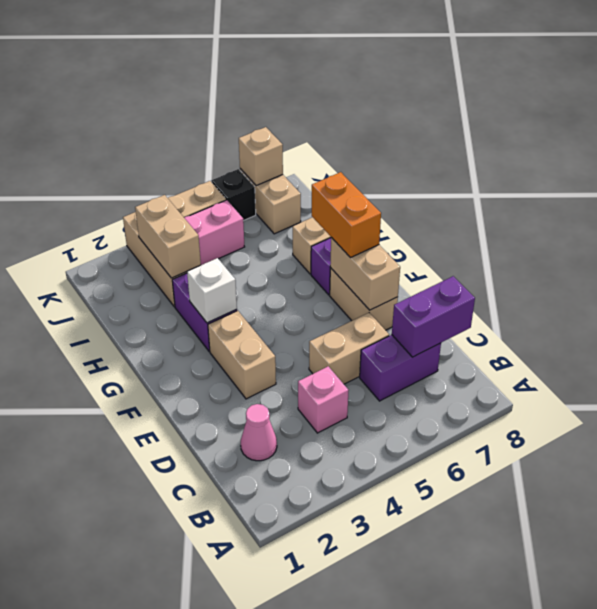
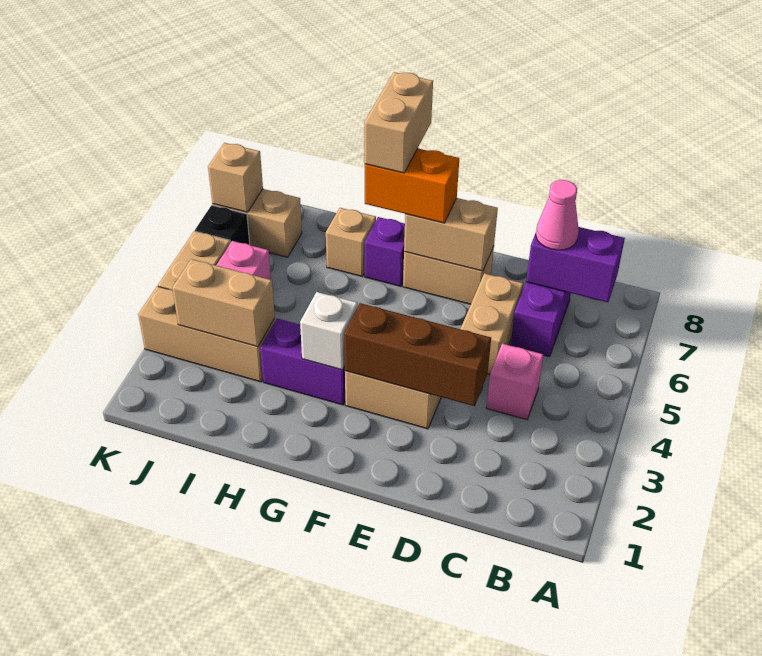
pink 1x1 cone [241,404,277,461] -> pink 1x1 cone moved to [536,180,579,250]
purple 1x2 brick [392,276,475,357] -> purple 1x2 brick turned to [526,227,625,302]
none -> brown 1x3 brick [344,303,491,406]
none -> tan 1x2 brick [364,72,433,173]

